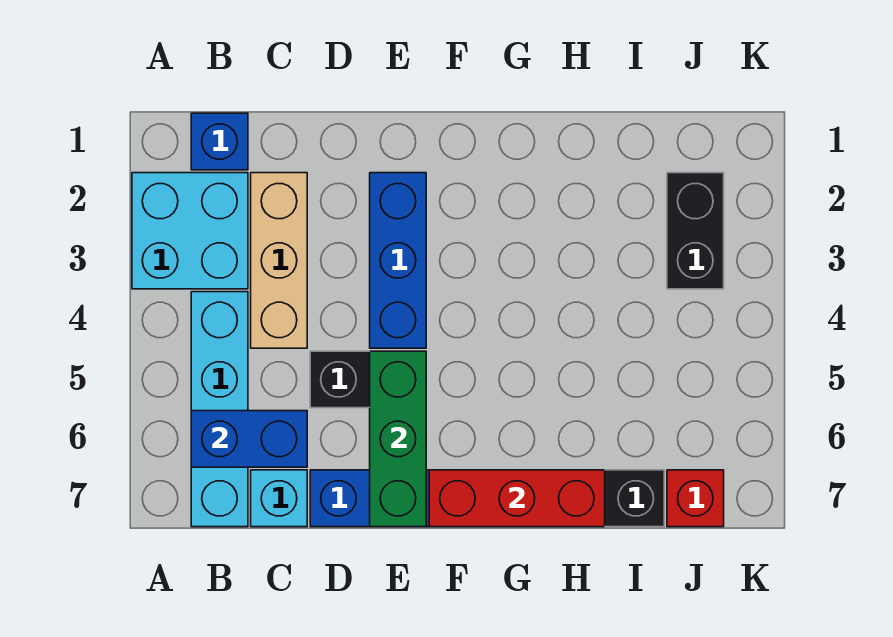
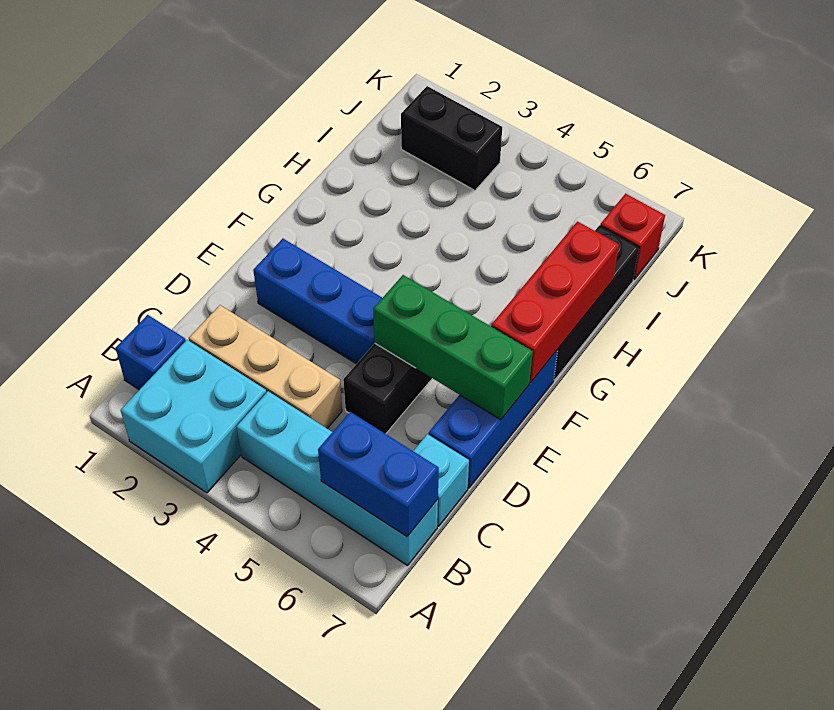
blue 1x2 brick [191,411,307,467] -> blue 1x2 brick turned to [318,412,439,537]

